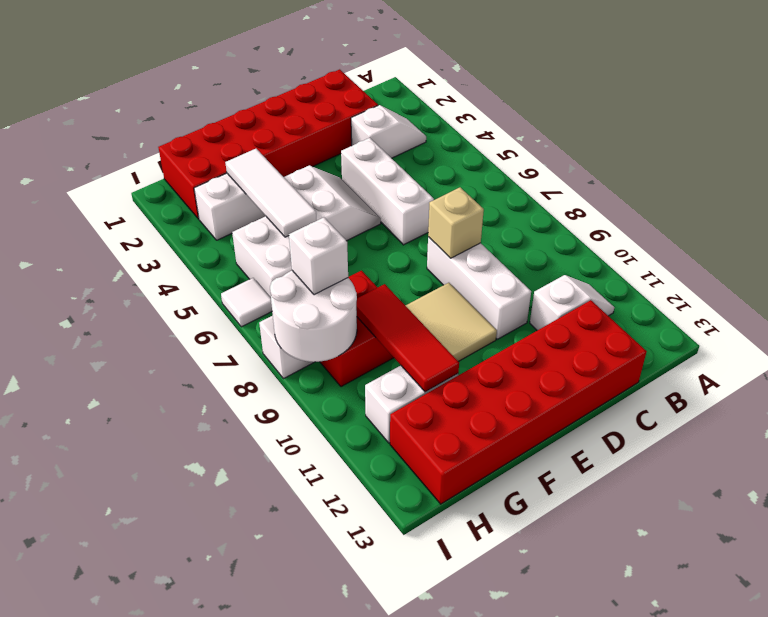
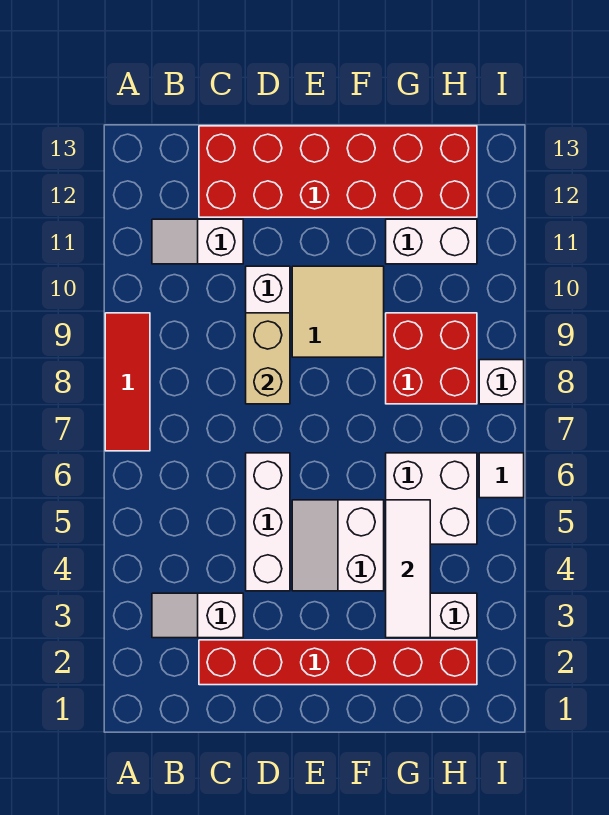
red 2x6 brick [158,69,378,219] -> red 1x6 brick [199,640,477,685]
tan 1x1 brick [428,187,484,258] -> tan 1x2 brick [246,313,290,404]
red 1x3 tile [356,284,459,392] -> red 1x3 tile moved to [105,313,150,451]
white 2x2 round brick [270,271,357,362] -> none
white 1x1 brick [289,218,348,295] -> none

